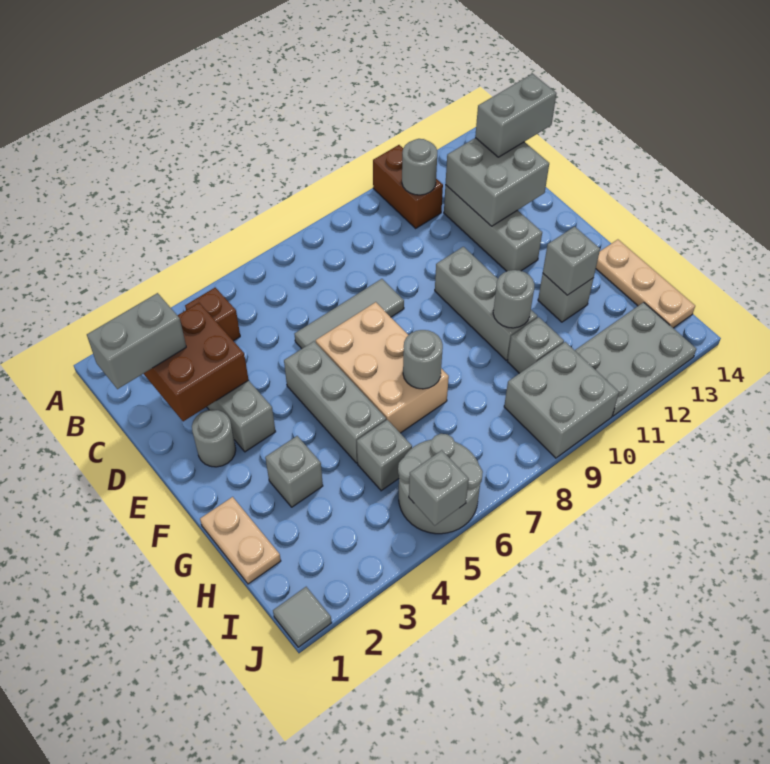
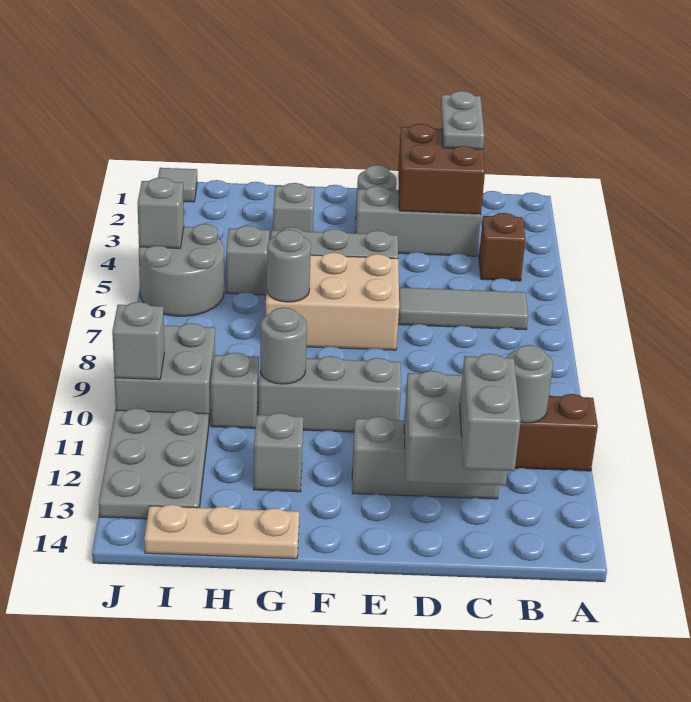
grey 1x2 brick [87,293,186,389] -> grey 1x2 plate [441,91,484,149]
grey 1x3 tile [295,279,404,349] -> grey 1x3 tile turned to [398,287,528,330]
tan 1x2 plate [200,497,281,584] -> none
grey 1x1 brick [543,227,600,295] -> grey 1x1 brick moved to [112,302,164,380]

